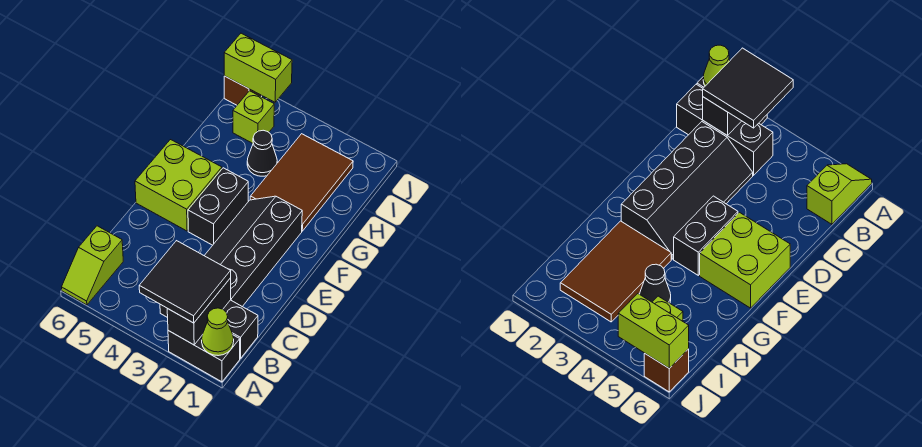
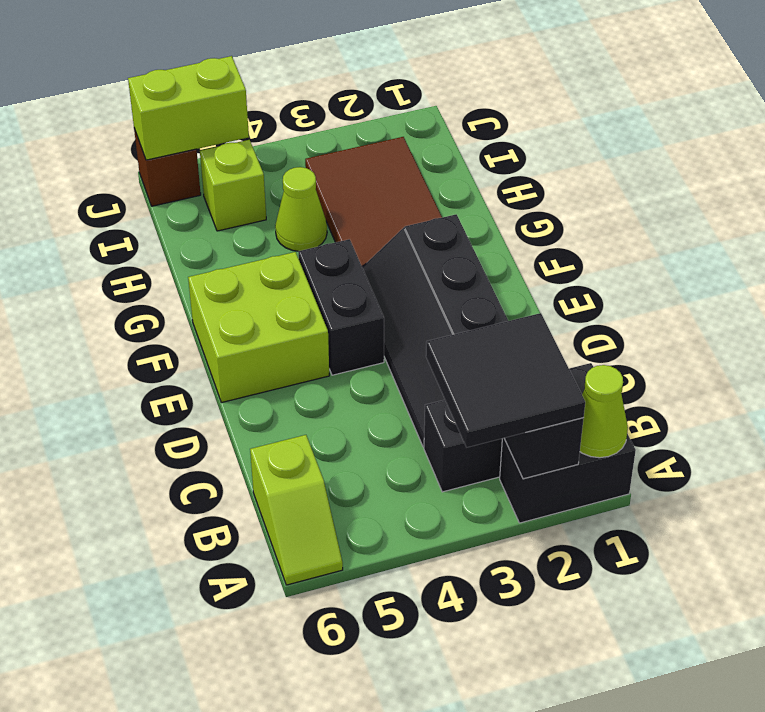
black 1x1 cone [247,130,277,176] -> lime 1x1 cone [275,167,327,251]

